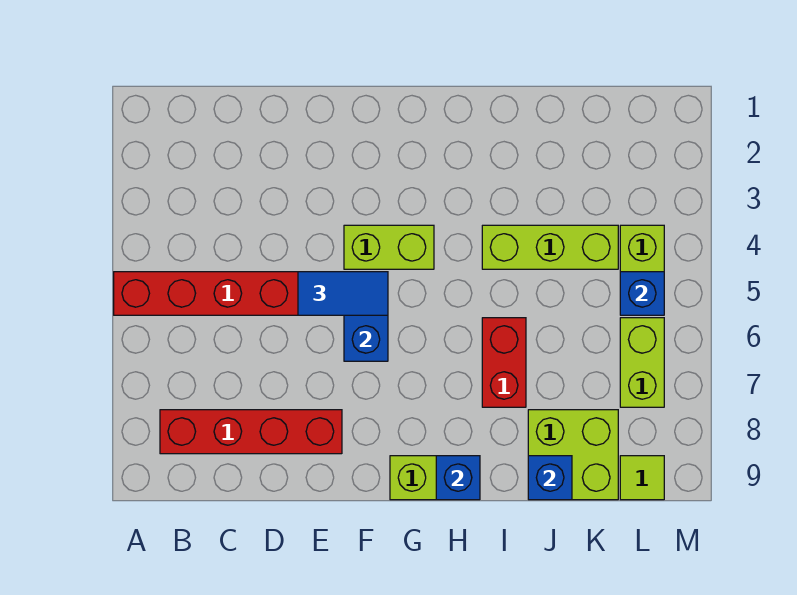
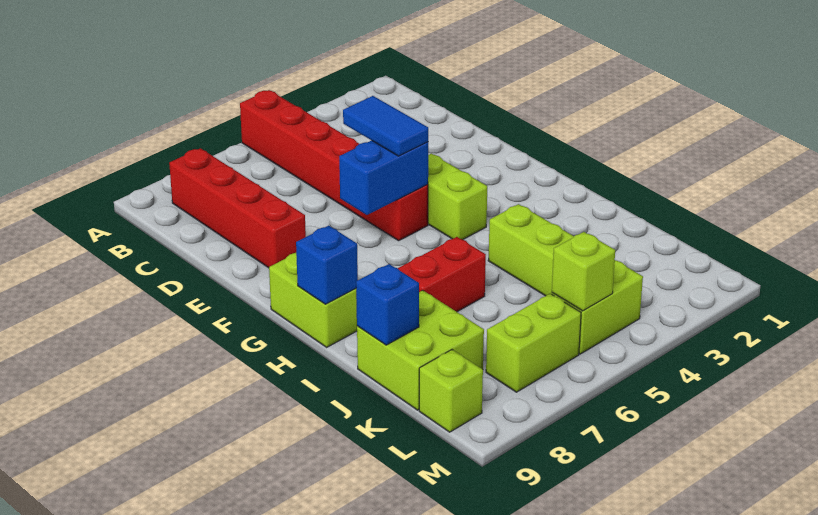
blue 1x1 brick [620,272,664,315] -> lime 1x1 brick [552,232,615,311]
lime 1x1 tile [620,456,664,500] -> lime 1x1 brick [419,350,483,432]

